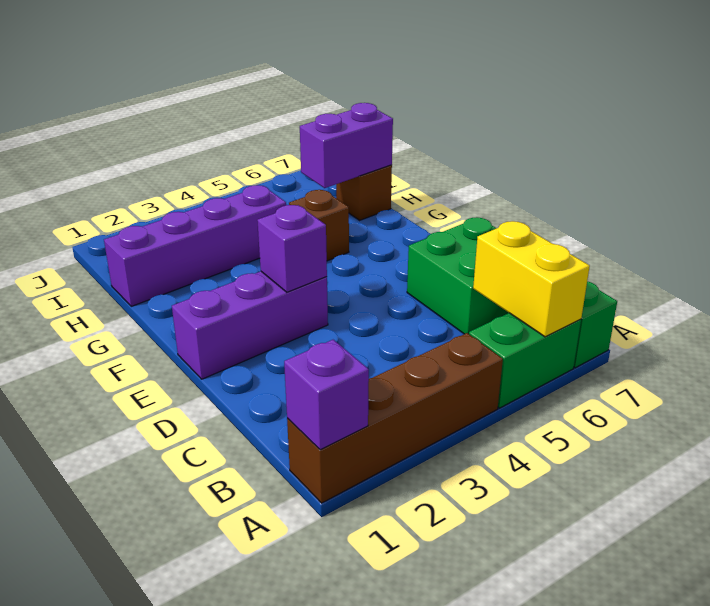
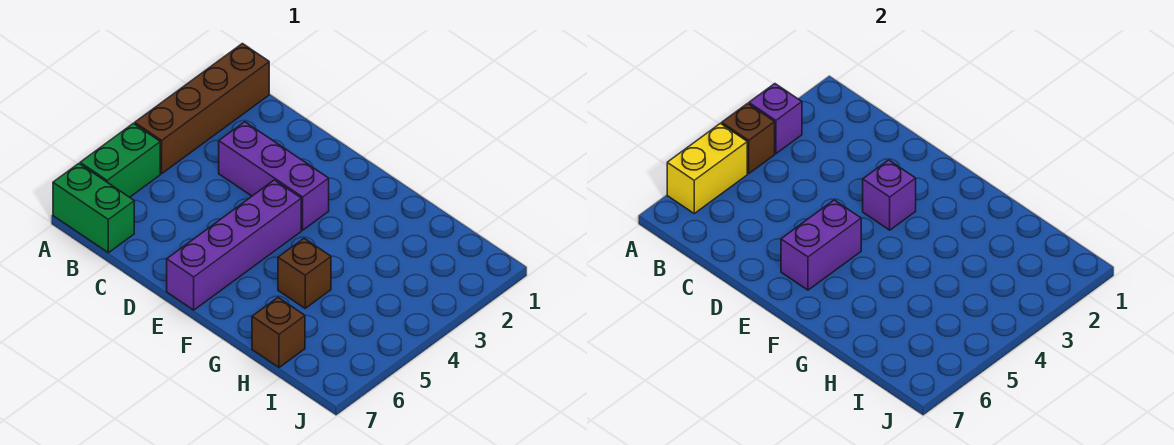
purple 1x1 brick [284,340,369,450] -> purple 1x1 brick moved to [749,84,802,154]
none -> brown 1x1 brick [722,103,775,173]
yellow 1x2 brick [473,221,590,337] -> yellow 1x2 brick turned to [667,123,747,213]
green 2x2 brick [407,217,506,334] -> none
purple 1x3 brick [172,271,328,379] -> purple 1x3 brick turned to [219,122,329,230]
purple 1x4 brick [104,185,286,306] -> purple 1x4 brick moved to [167,180,301,310]
purple 1x2 brick [300,103,393,188] -> purple 1x2 brick moved to [781,200,861,290]

